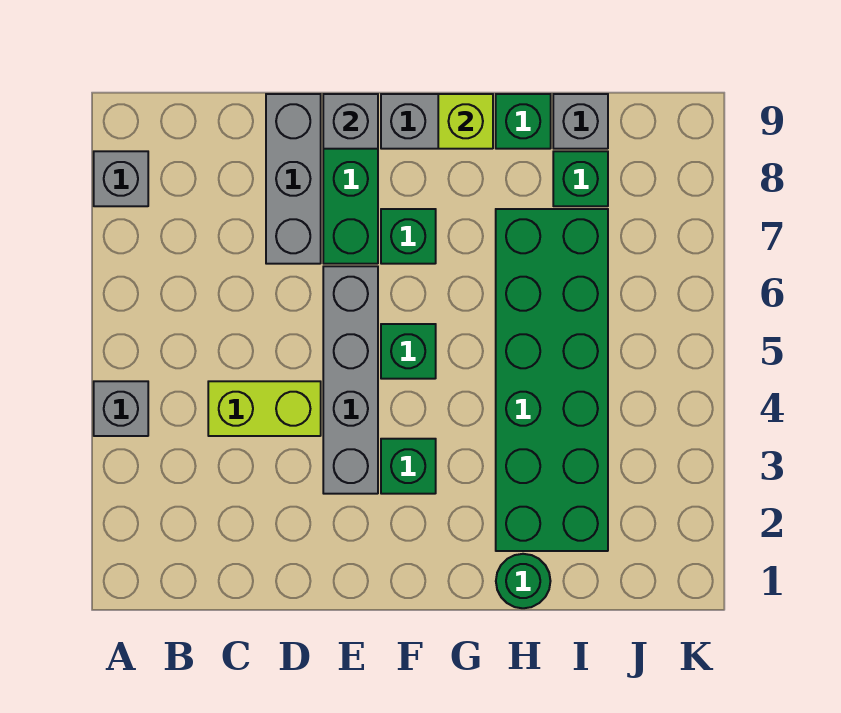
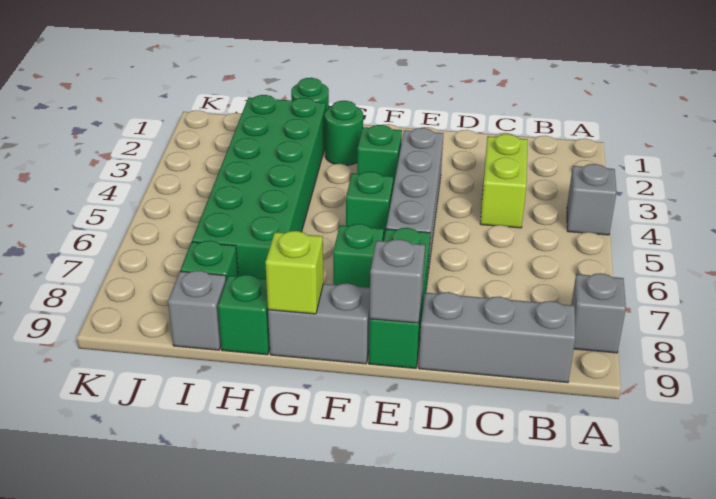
lime 1x2 brick [208,381,321,436] -> lime 1x2 brick turned to [480,134,528,228]
grey 1x3 brick [266,94,321,264] -> grey 1x3 brick turned to [419,292,576,383]
none -> green 1x1 round brick [325,101,363,165]

